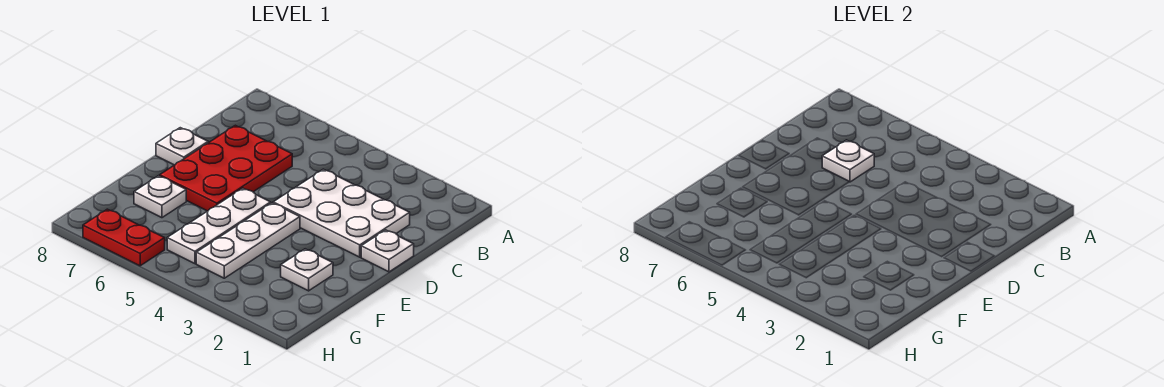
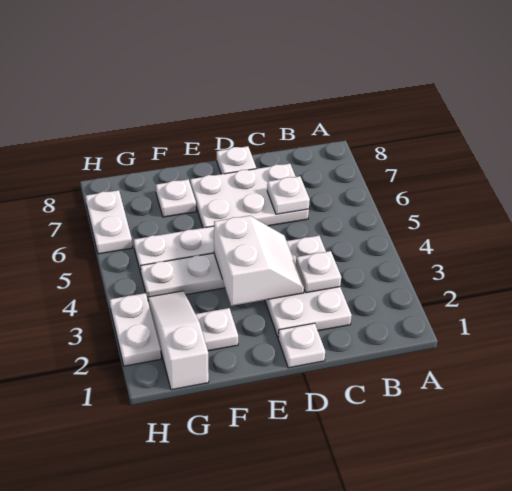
none -> white 1x1 plate [296,251,341,293]
red 2x3 plate [160,125,292,211] -> white 2x3 plate [190,164,309,228]
none -> white 2x2 slope [214,216,304,306]
none -> white 1x3 slope [148,291,209,390]
none -> white 1x2 plate [110,293,161,366]
red 1x2 plate [83,209,165,266] -> white 1x2 plate [86,190,132,254]

